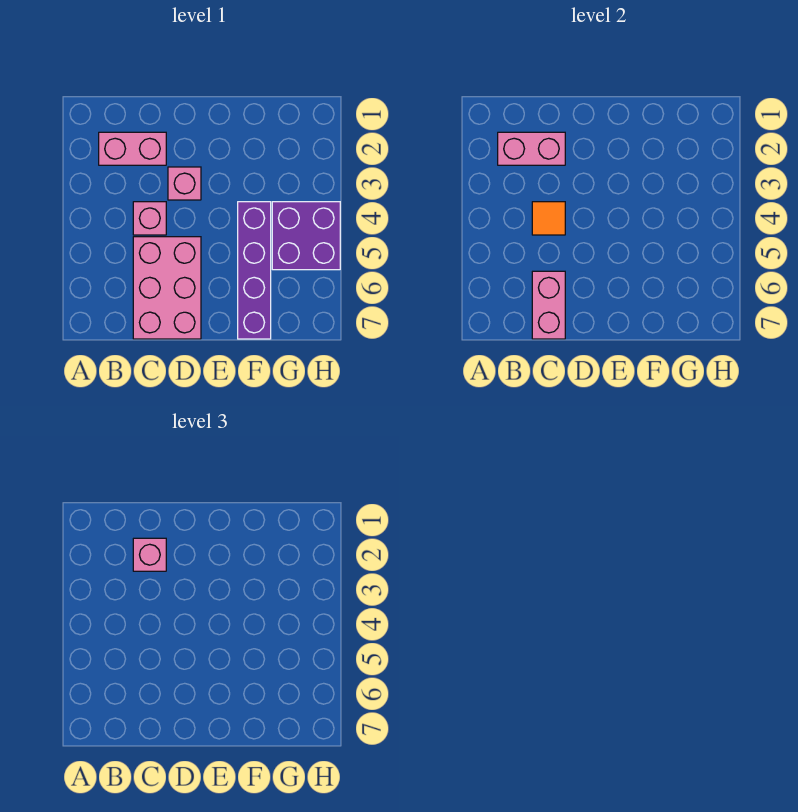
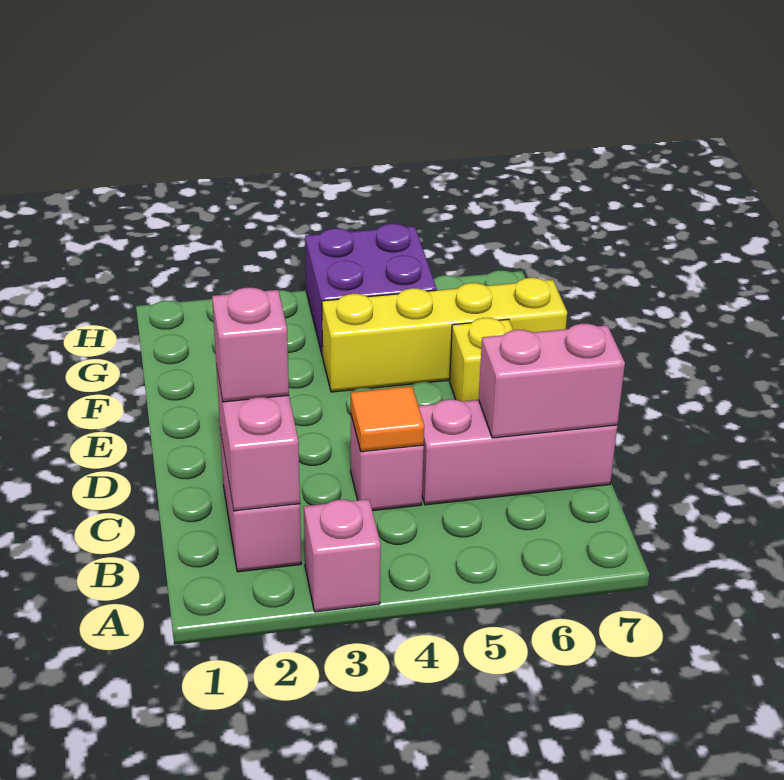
pink 2x3 brick [133,237,201,339] -> pink 1x3 brick [419,399,617,505]
pink 1x1 brick [168,167,201,200] -> pink 1x1 brick moved to [304,499,381,612]
none -> yellow 1x1 brick [450,318,513,401]
purple 1x4 brick [238,202,271,339] -> yellow 1x4 brick [322,278,567,392]

